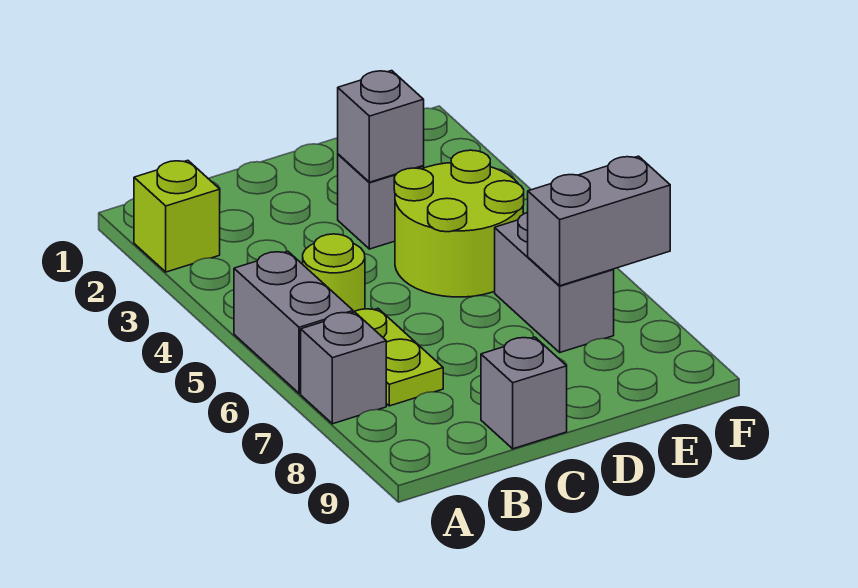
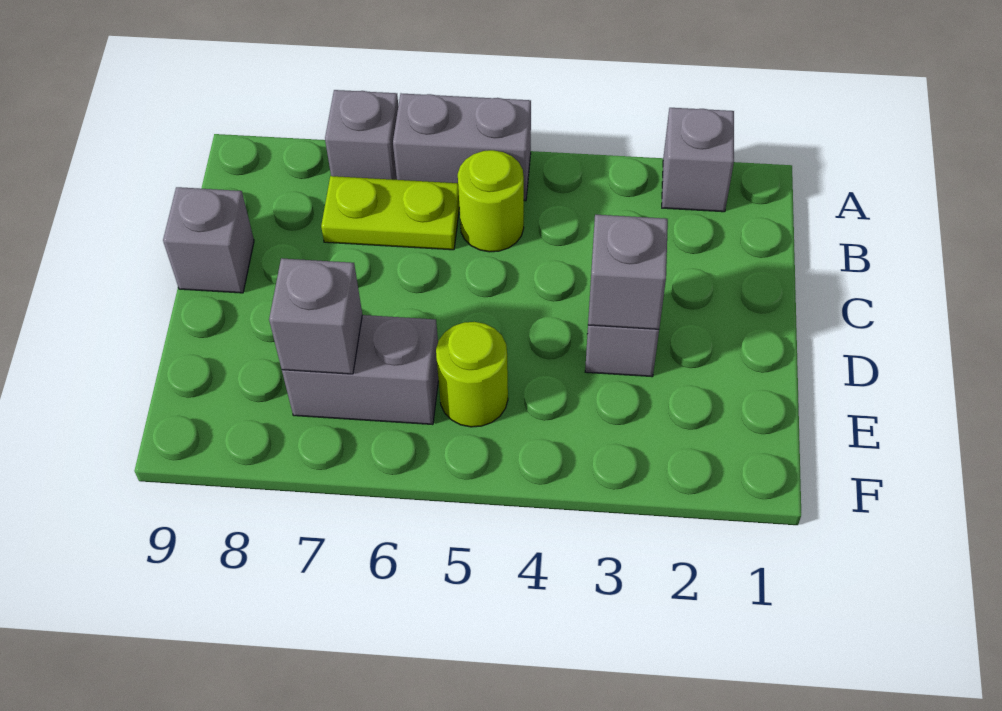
lime 1x1 brick [134,161,220,272] -> grey 1x1 brick [662,108,734,212]
lime 2x2 round brick [394,150,524,297] -> lime 1x1 round brick [436,322,508,427]
grey 1x2 brick [528,156,670,286] -> grey 1x1 brick [269,258,362,374]

